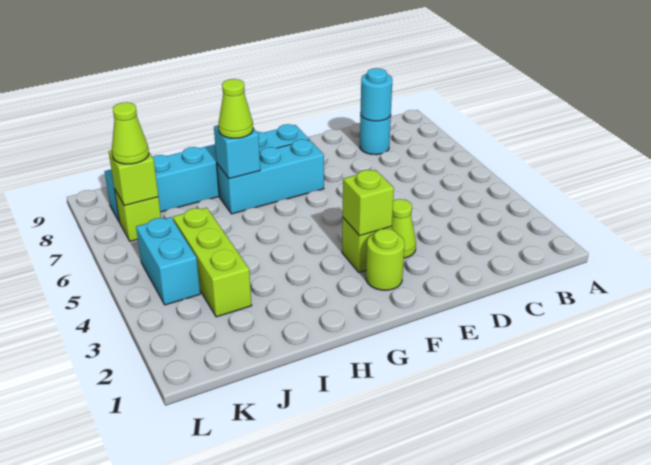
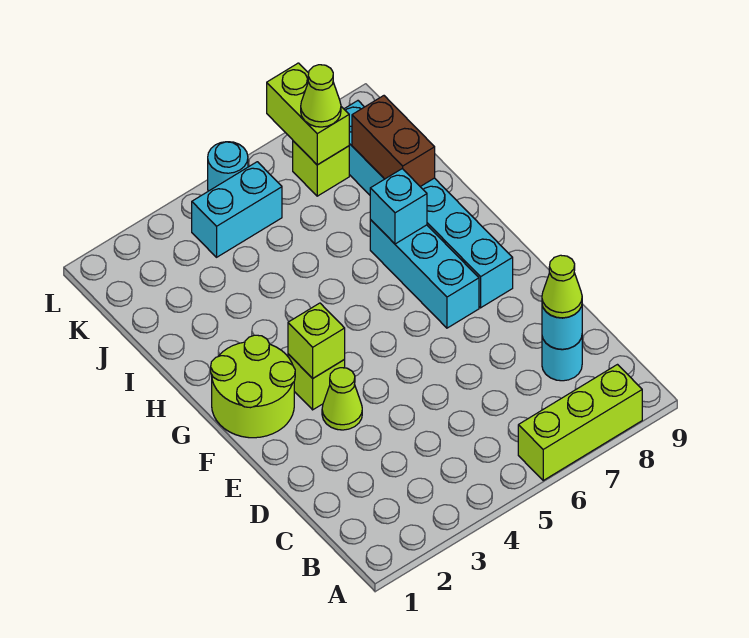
lime 1x1 round brick [366,228,404,290] -> lime 2x2 round brick [211,335,295,438]
lime 1x1 cone [218,79,253,138] -> lime 1x1 cone moved to [542,255,582,318]
none -> brown 1x2 brick [352,96,435,187]
lime 1x3 brick [173,208,252,317] -> lime 1x3 brick moved to [518,365,642,480]
lime 1x1 brick [109,150,158,205] -> lime 1x2 brick [267,63,349,165]
none -> cyan 1x1 round brick [208,142,248,191]

